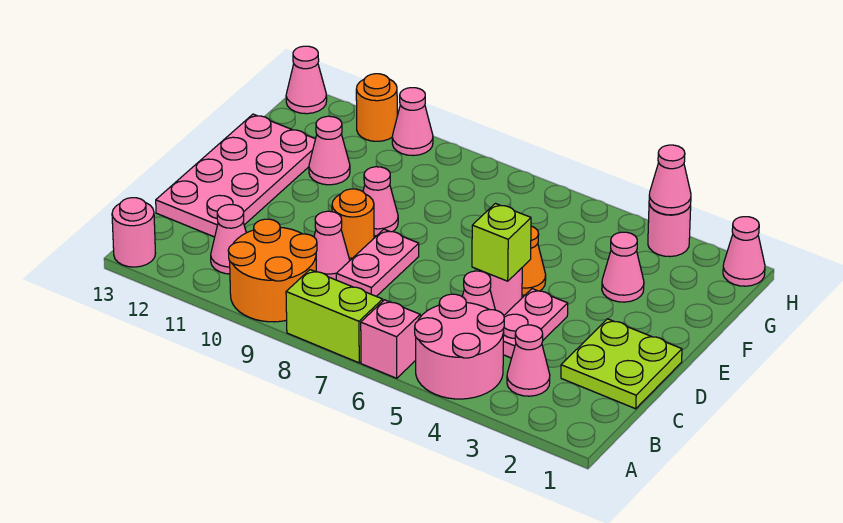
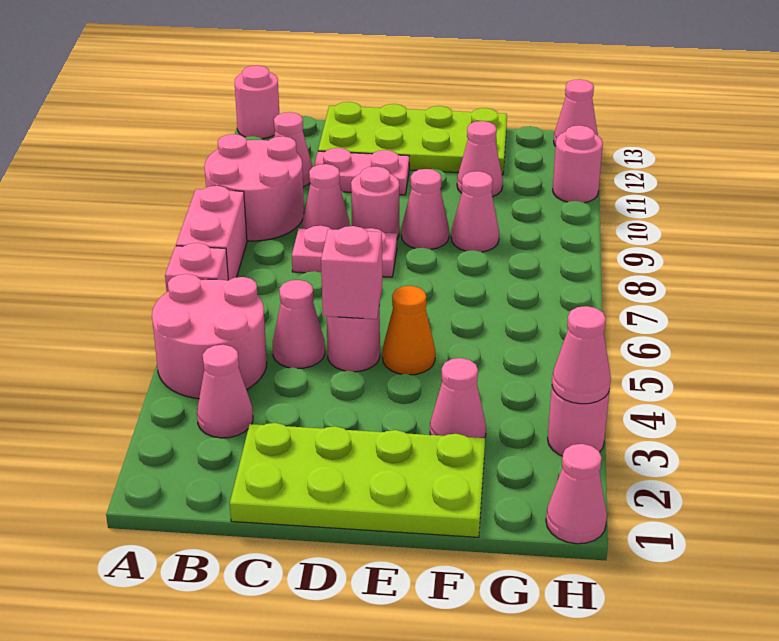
lime 1x2 brick [286,270,383,363] -> pink 1x2 brick [176,186,247,280]
orange 2x2 round brick [228,219,317,322] -> pink 2x2 round brick [204,134,304,241]
lime 2x2 plate [561,319,682,409] -> lime 2x4 plate [230,423,485,537]
pink 1x2 plate [503,289,568,358] -> pink 1x2 plate moved to [314,148,409,195]
pink 2x4 plate [156,114,315,237] -> lime 2x4 plate [318,102,507,175]
lime 1x1 brick [472,203,531,281] -> pink 1x1 brick [321,226,382,319]
orange 1x1 round brick [332,189,374,258] -> pink 1x1 round brick [351,166,399,239]
pink 1x1 cone [392,88,433,156] -> pink 1x1 cone moved to [451,171,499,252]
orange 1x1 round brick [356,74,397,141] -> pink 1x1 round brick [553,125,603,203]

